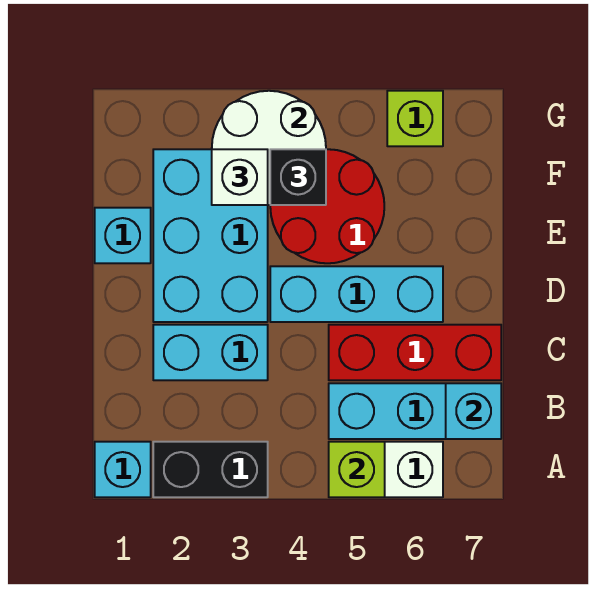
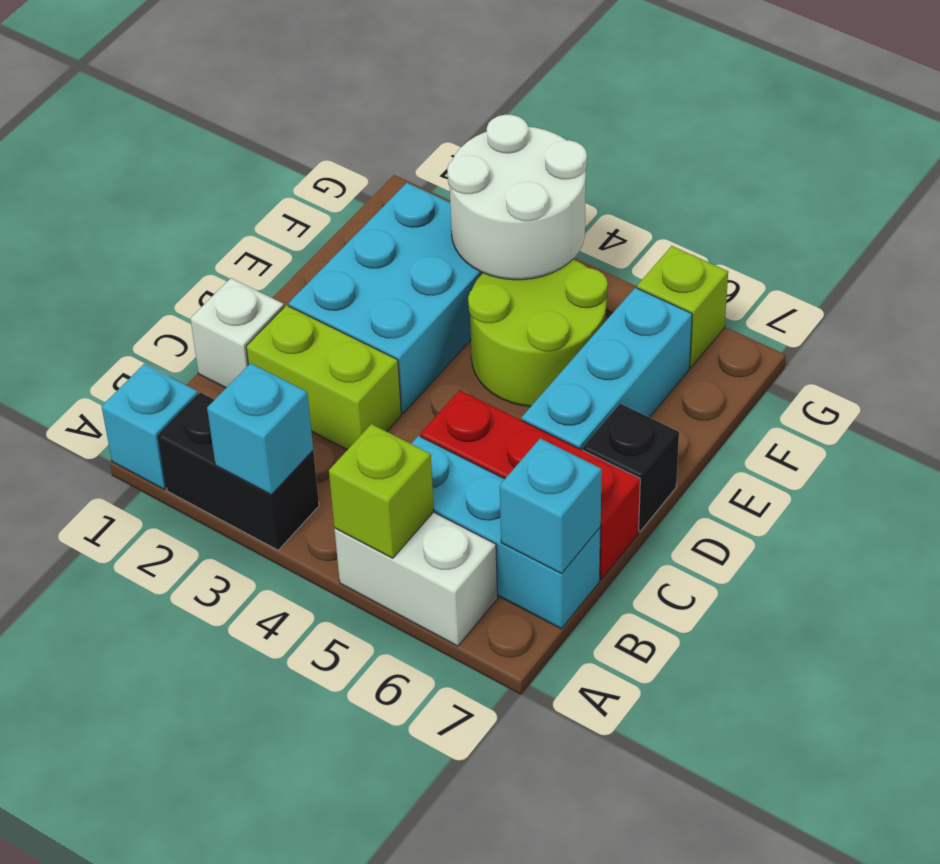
cyan 1x2 brick [153,325,268,380] -> lime 1x2 brick [246,305,401,450]
cyan 1x3 brick [270,266,443,322] -> cyan 1x3 brick turned to [522,288,692,450]
cyan 1x1 brick [95,208,151,263] -> cyan 1x1 brick moved to [207,363,313,494]
red 2x2 round brick [270,149,384,263] -> lime 2x2 round brick [468,259,608,407]
white 1x1 brick [212,149,268,205] -> white 1x1 brick moved to [190,278,284,388]
black 1x1 brick [270,149,326,205] -> black 1x1 brick moved to [583,404,679,531]

